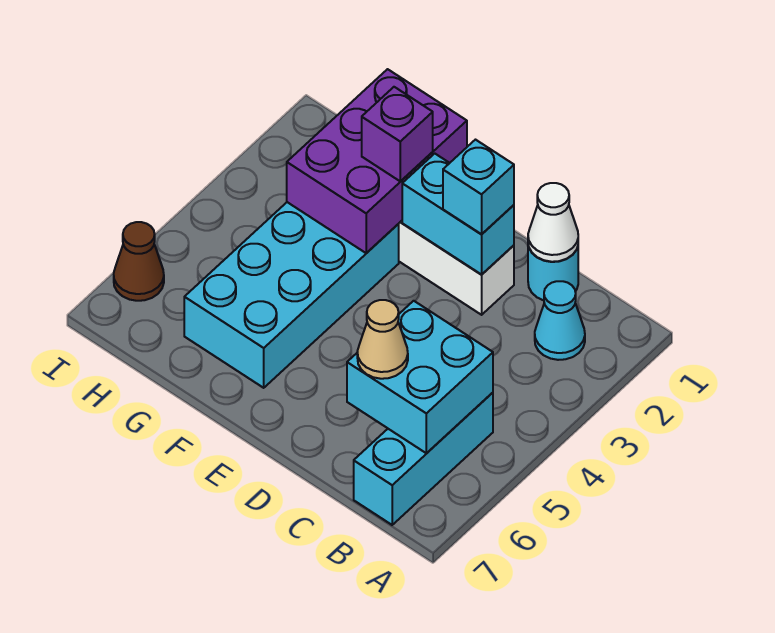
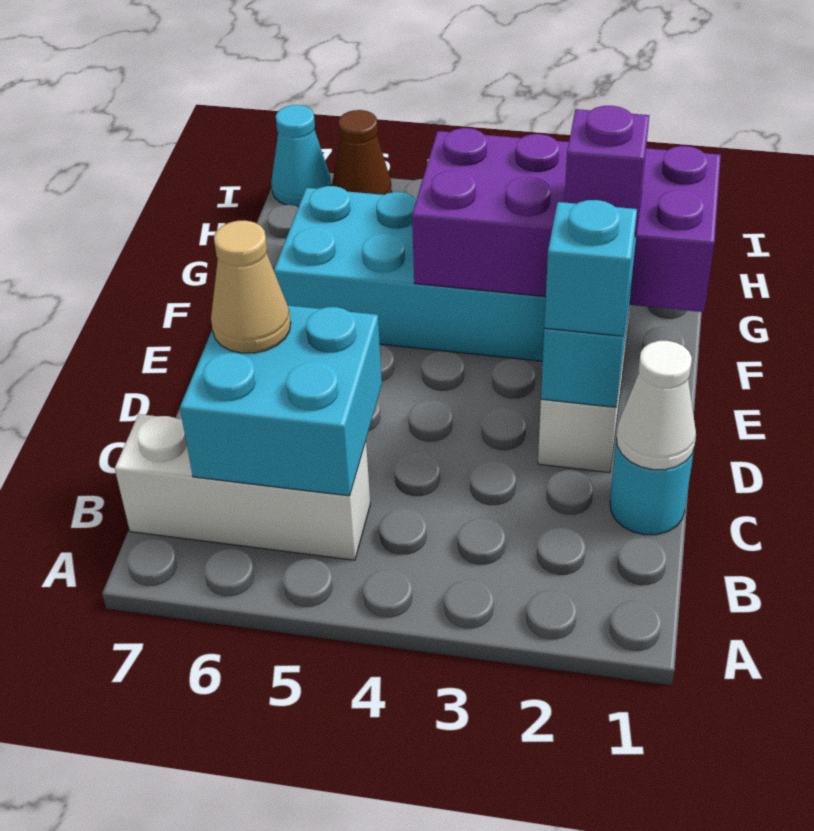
cyan 1x1 cone [535,281,585,360] -> cyan 1x1 cone moved to [271,105,331,207]
cyan 1x3 brick [354,393,493,525] -> white 1x3 brick [115,414,370,560]
purple 2x3 brick [287,69,467,253] -> purple 2x4 brick [412,128,721,312]

